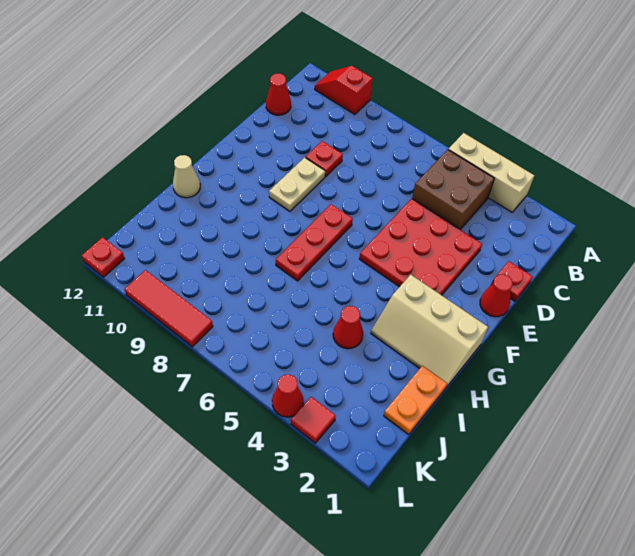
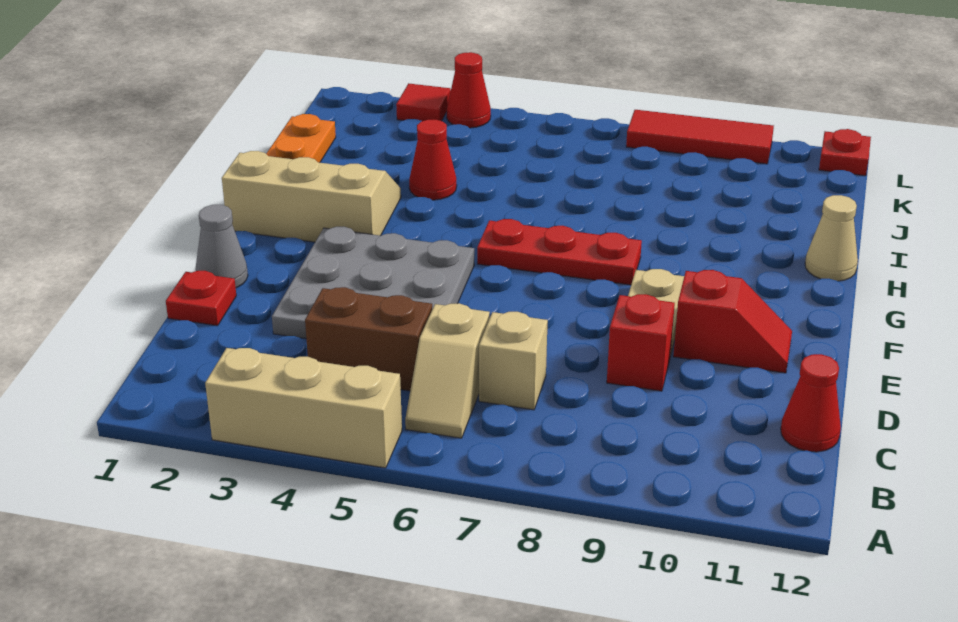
red 1x2 slope [315,66,373,115] -> red 1x2 slope moved to [673,270,792,373]
brown 2x2 brick [412,150,494,230] -> brown 1x2 brick [305,287,432,391]
none -> tan 1x2 slope [405,303,490,438]
none -> tan 1x1 brick [479,312,548,410]
red 3x3 plate [359,199,482,295] -> grey 3x3 plate [272,227,474,339]
red 1x1 plate [305,141,343,177] -> red 1x1 brick [607,294,675,391]
red 1x1 cone [480,274,513,317] -> grey 1x1 cone [195,205,248,288]
red 1x3 plate [276,204,353,281] -> red 1x3 plate turned to [477,219,642,285]

